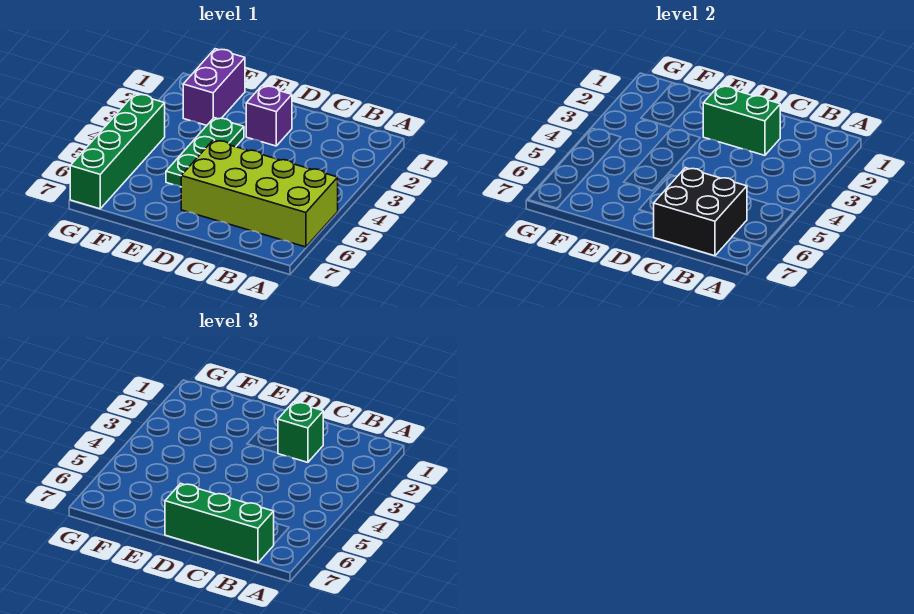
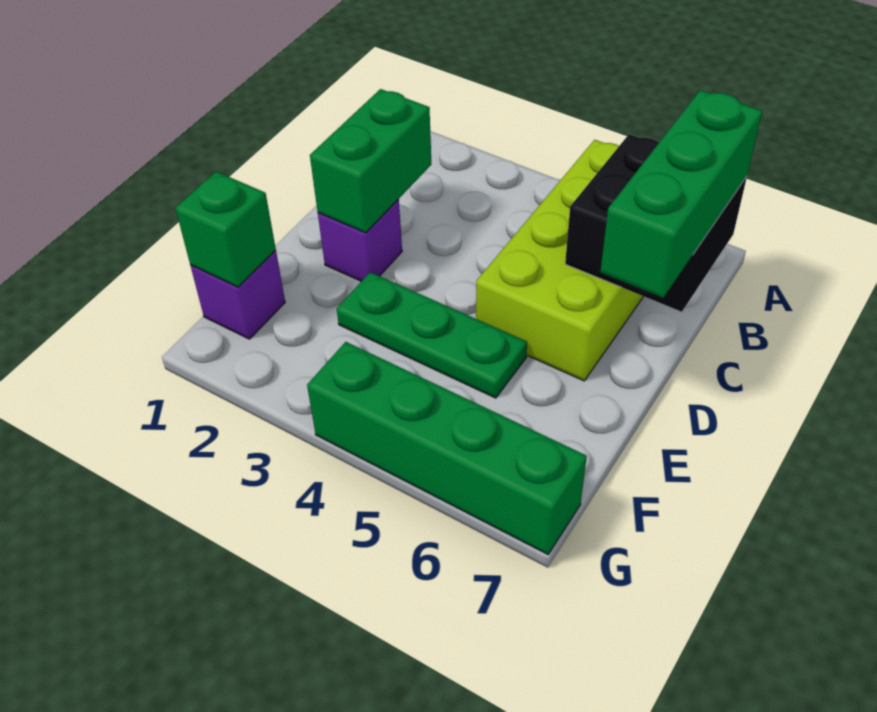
green 1x1 brick [278,402,323,462] -> green 1x1 brick moved to [175,172,276,287]
purple 1x2 brick [183,49,245,125] -> purple 1x1 brick [191,250,285,339]

